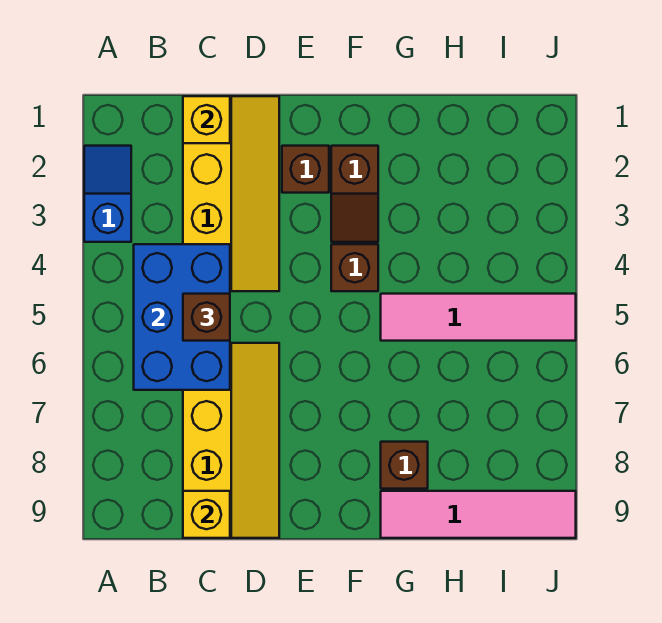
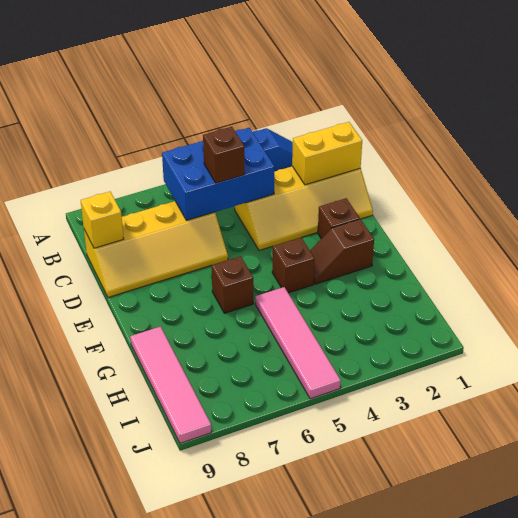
yellow 1x1 brick [183,96,230,143] -> yellow 1x2 brick [292,122,362,185]
brown 1x1 brick [381,442,428,489] -> brown 1x1 brick moved to [212,256,253,313]

